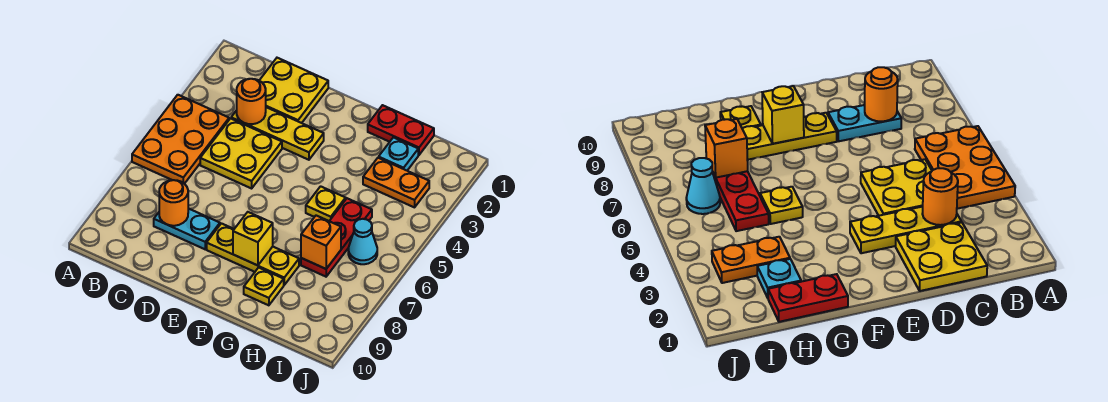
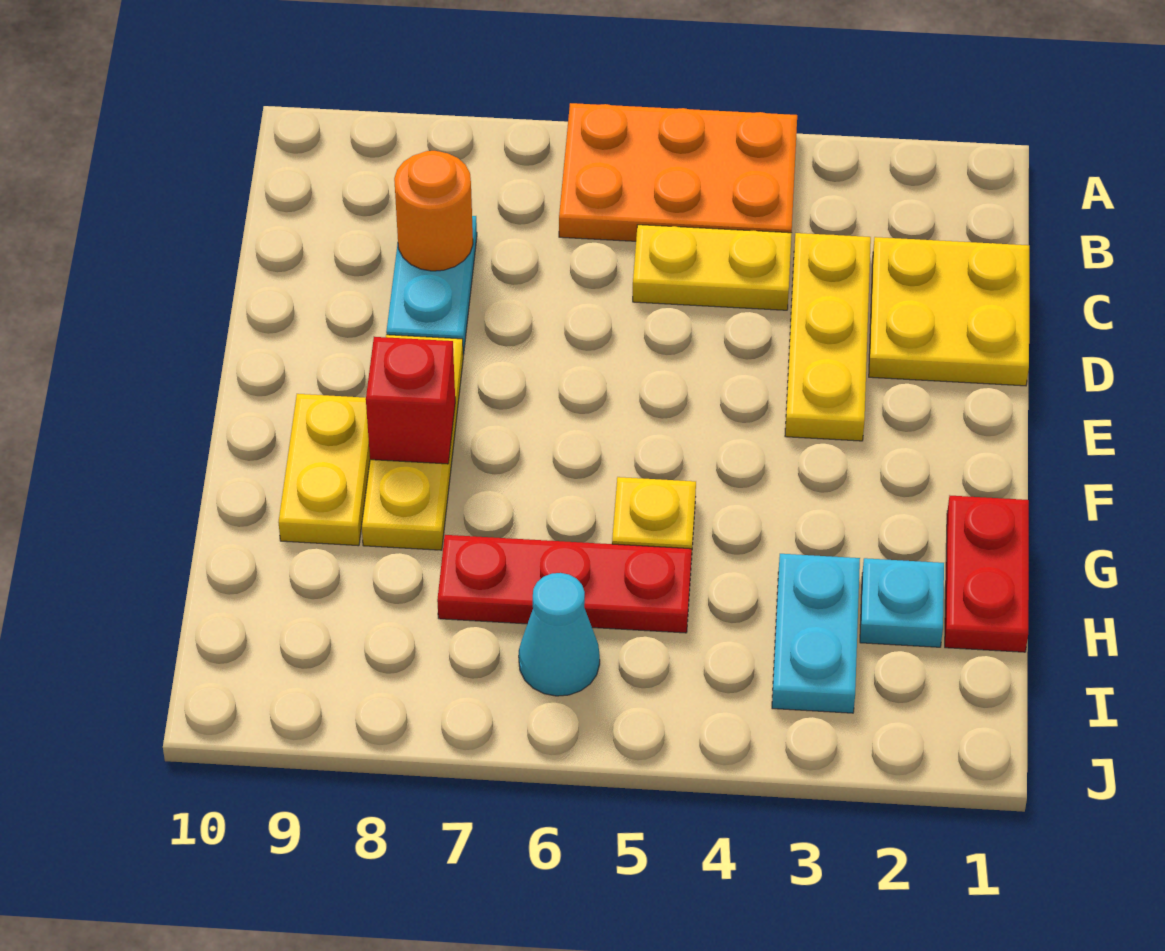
orange 1x1 round brick [237,79,266,124] -> none
yellow 2x2 plate [200,118,282,188] -> yellow 1x2 plate [633,225,792,310]
yellow 1x1 brick [233,212,273,265] -> red 1x1 brick [366,337,455,464]
yellow 1x1 plate [244,267,284,305] -> yellow 1x2 plate [278,394,370,546]
orange 1x2 plate [363,158,429,207] -> cyan 1x2 plate [772,554,860,713]
orange 1x1 brick [301,216,341,269] -> none

